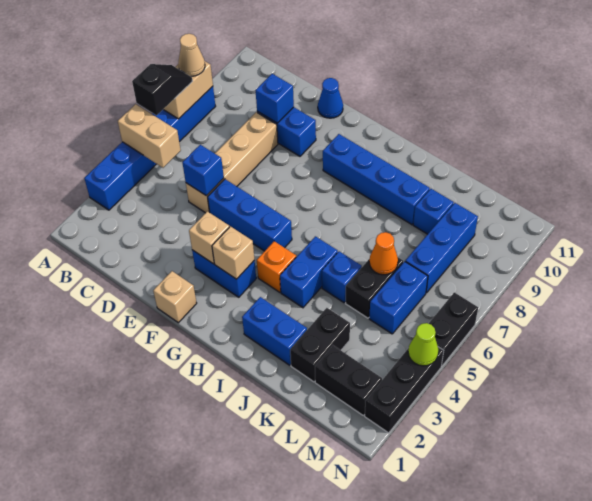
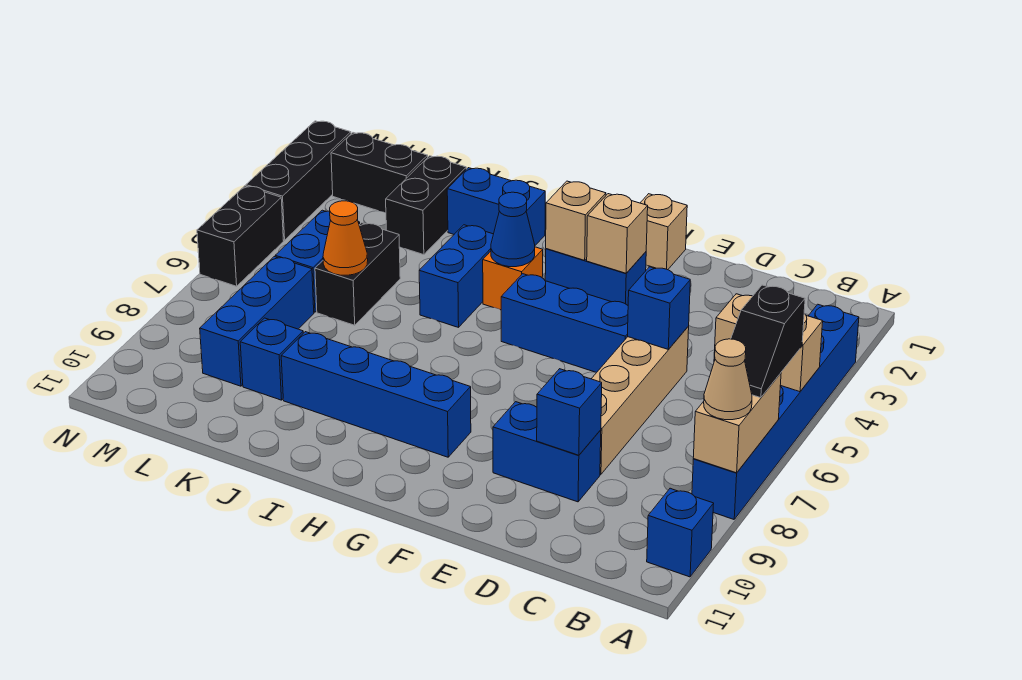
blue 1x1 cone [318,78,343,118] -> blue 1x1 cone moved to [491,192,535,267]
blue 1x1 brick [322,251,362,303] -> blue 1x1 brick moved to [647,488,714,577]
lime 1x1 cone [408,323,438,366] -> none

